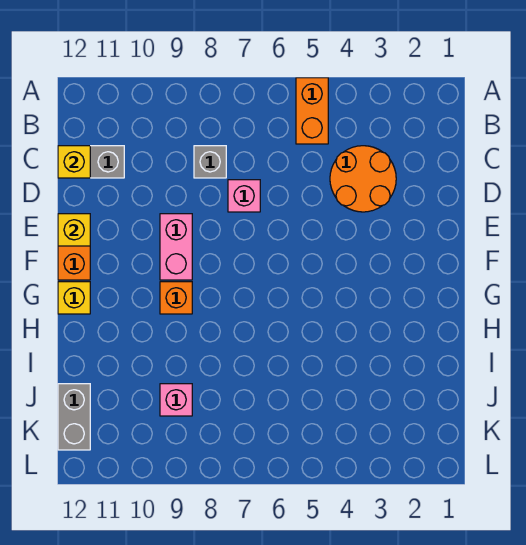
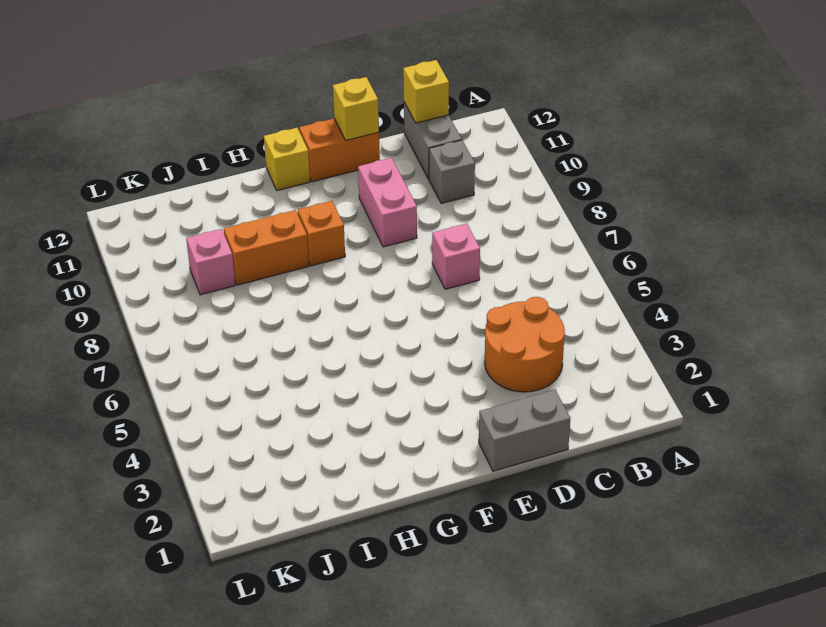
orange 1x2 brick [296,78,328,144] -> orange 1x2 brick moved to [224,210,309,285]
grey 1x1 brick [194,146,226,178] -> grey 1x1 brick moved to [429,140,475,203]
pink 1x2 brick [160,214,192,280] -> pink 1x2 brick turned to [358,158,417,247]
grey 1x2 brick [58,384,90,450] -> grey 1x2 brick moved to [479,390,570,471]

